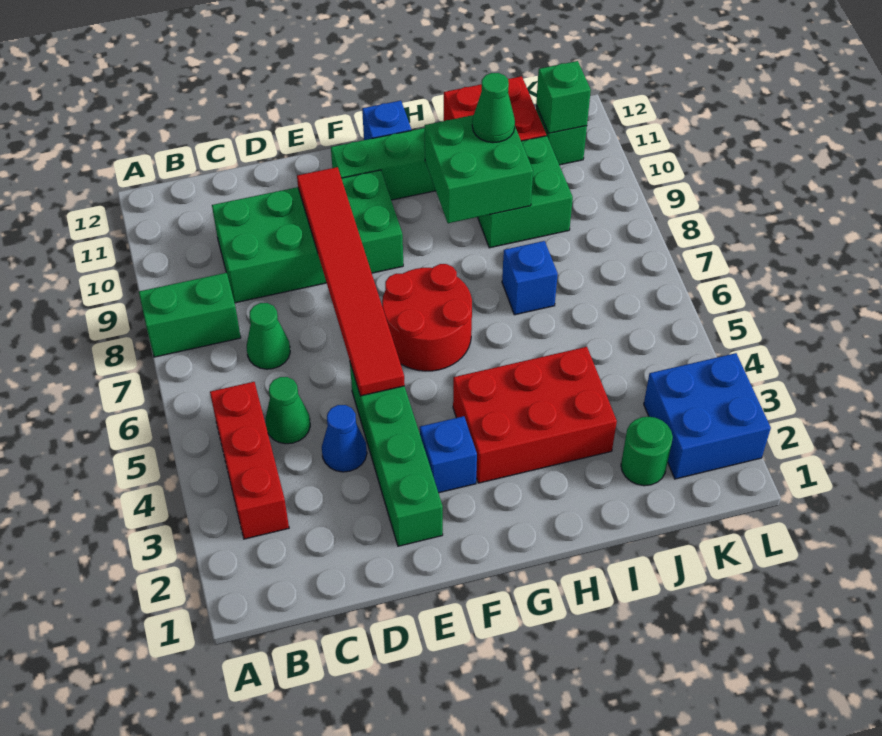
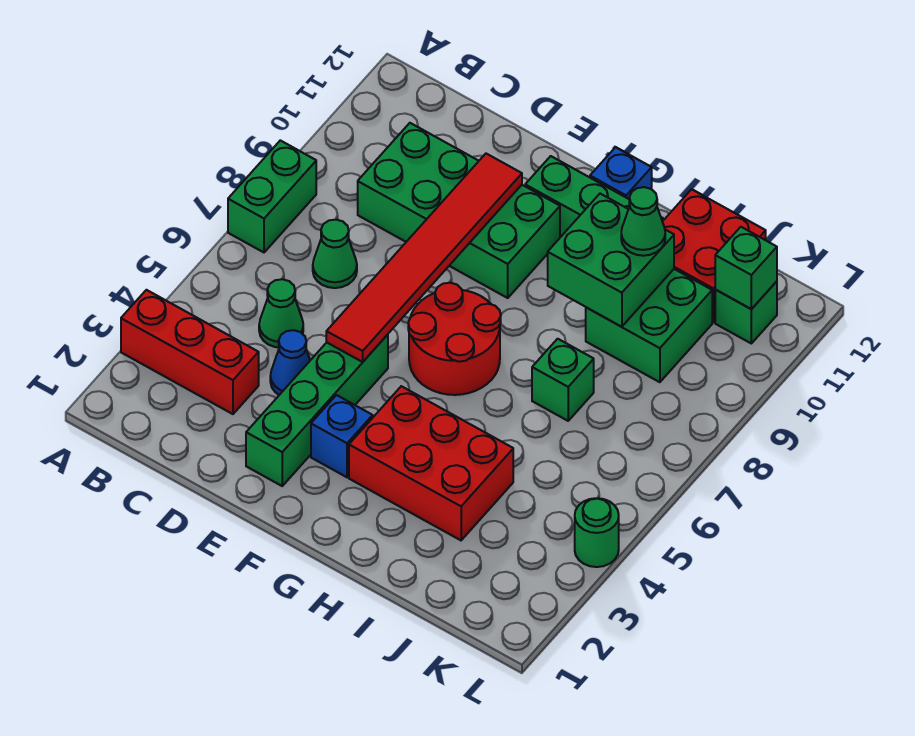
green 1x2 brick [139,273,241,357] -> green 1x2 brick turned to [228,140,316,252]
red 1x3 brick [210,382,289,539] -> red 1x3 brick turned to [121,290,259,414]
blue 1x1 brick [502,241,558,315] -> green 1x1 brick [532,339,594,421]
green 1x1 round brick [621,417,673,486] -> green 1x1 round brick moved to [575,498,619,567]
blue 2x2 brick [644,353,771,479] -> none

